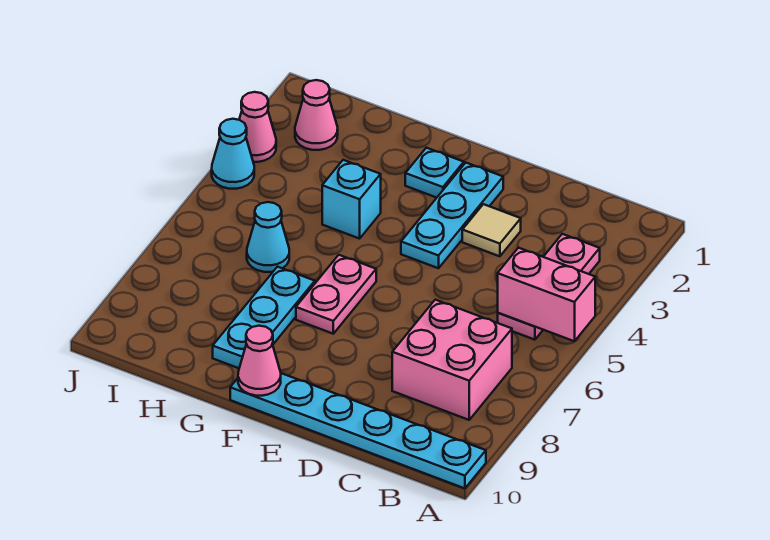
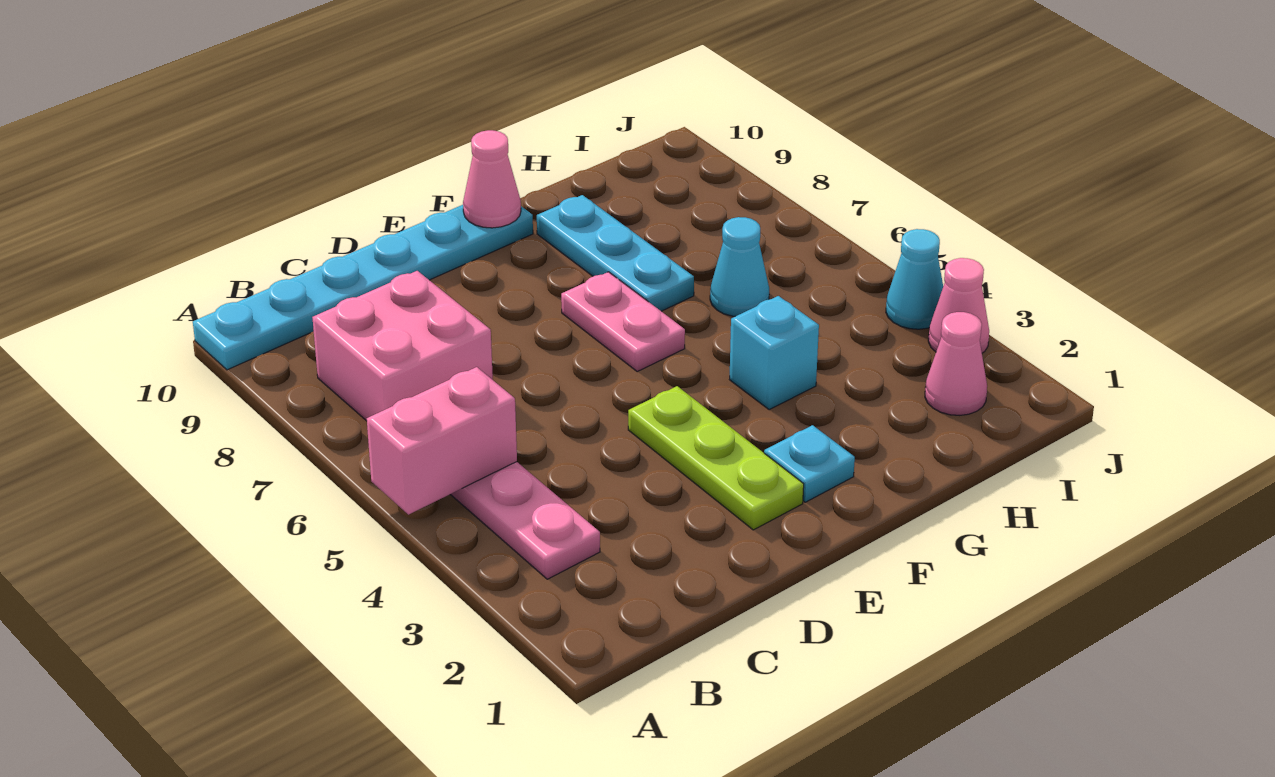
tan 1x1 tile [462,204,521,256] -> none
cyan 1x3 plate [401,163,503,268] -> lime 1x3 plate [628,386,804,530]

